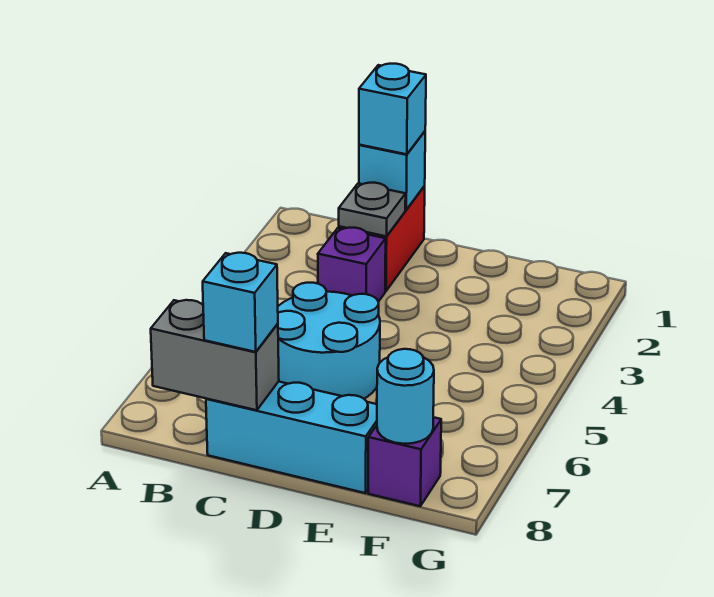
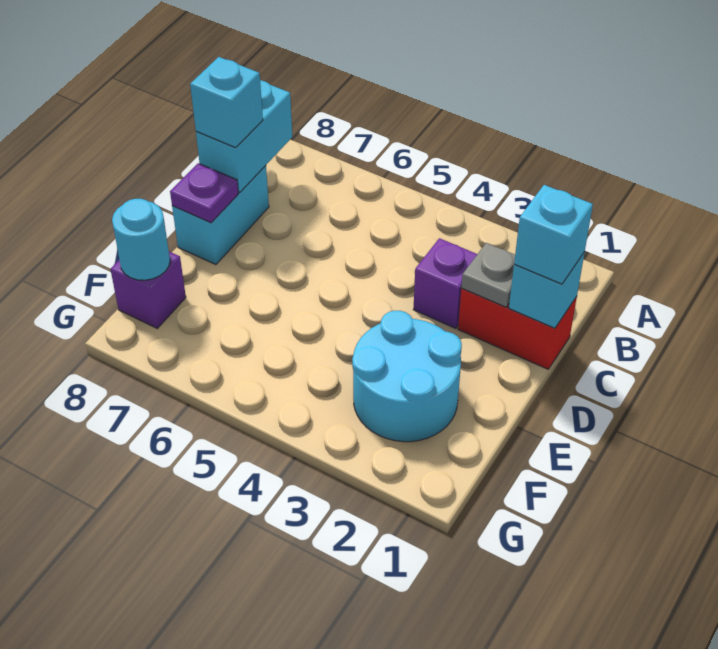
grey 1x2 brick [151,300,279,410] -> cyan 1x2 brick [196,80,292,192]
cyan 2x2 round brick [278,283,380,399] -> cyan 2x2 round brick moved to [352,311,462,442]
cyan 1x3 brick [206,382,377,493] -> cyan 1x2 brick [172,166,269,265]
none -> purple 1x1 plate [170,163,238,223]

